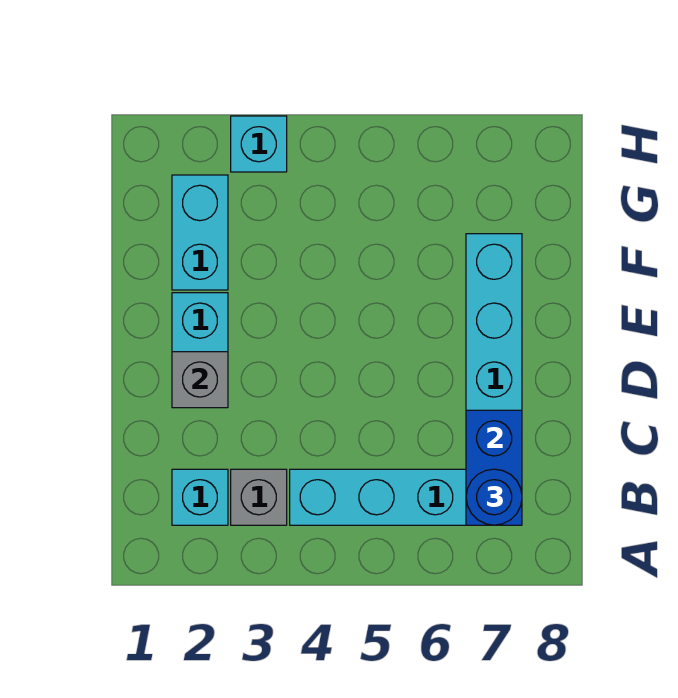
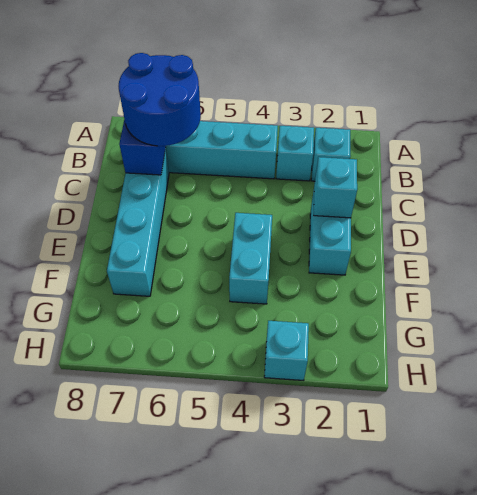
grey 1x1 brick [231,469,287,525] -> cyan 1x1 brick [276,126,314,181]
blue 1x1 round brick [466,469,522,525] -> blue 2x2 round brick [119,53,201,146]
grey 1x1 brick [172,352,228,408] -> cyan 1x1 brick [314,157,357,218]
cyan 1x2 brick [172,175,228,290] -> cyan 1x2 brick moved to [229,213,272,304]

